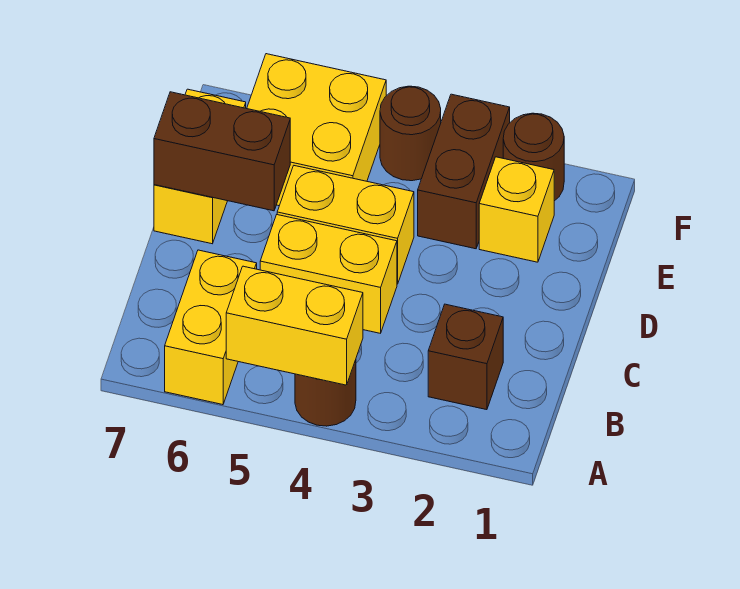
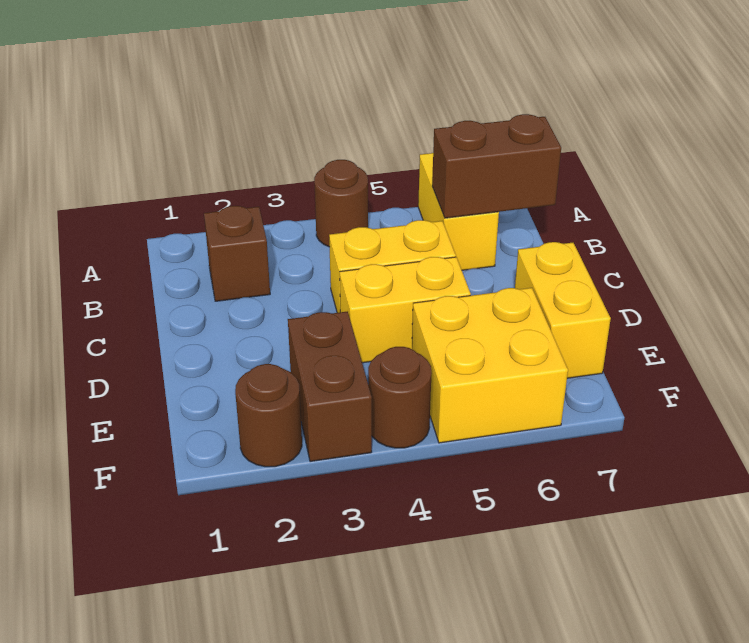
yellow 1x2 brick [226,266,363,385] -> none
brown 1x2 brick [154,92,290,211] -> brown 1x2 brick moved to [432,114,561,218]
yellow 1x1 brick [479,157,554,262] -> none

